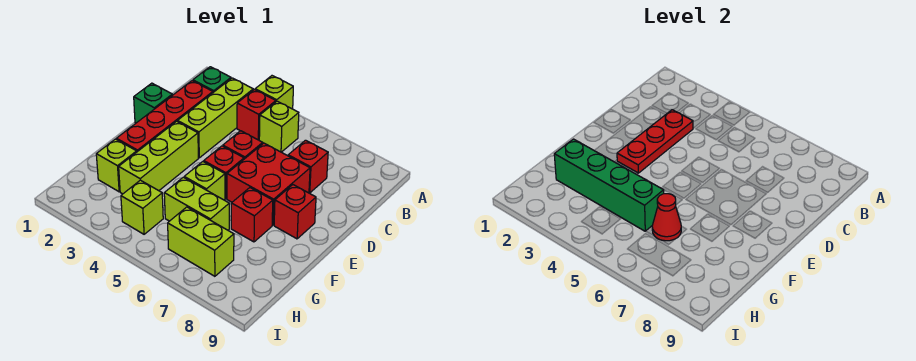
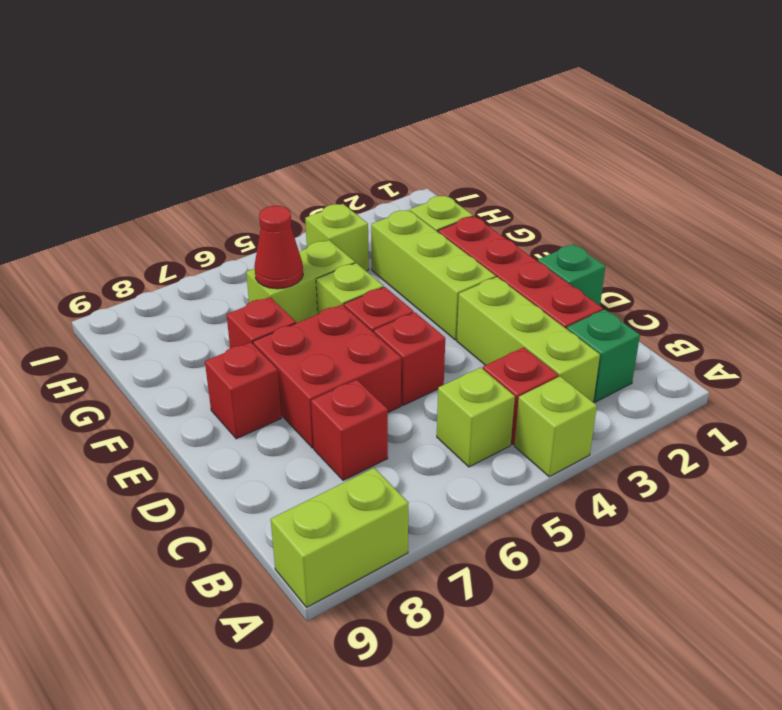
red 1x3 plate [617,110,693,173] -> none
green 1x4 brick [554,139,664,231] -> none
lime 1x2 brick [168,207,234,276] -> lime 1x2 brick moved to [271,468,409,607]

